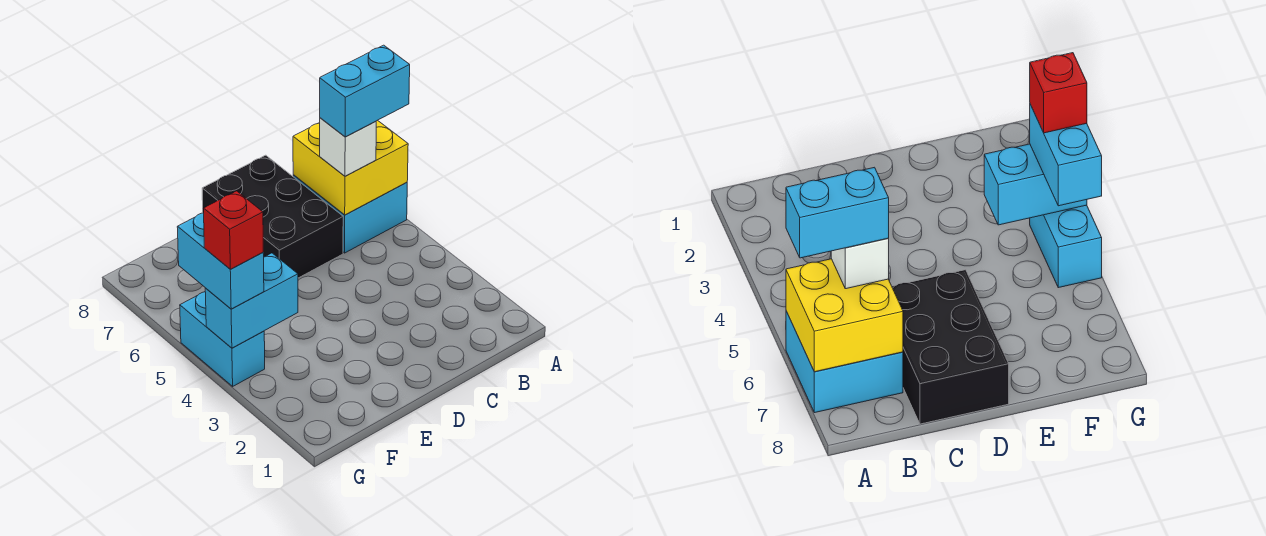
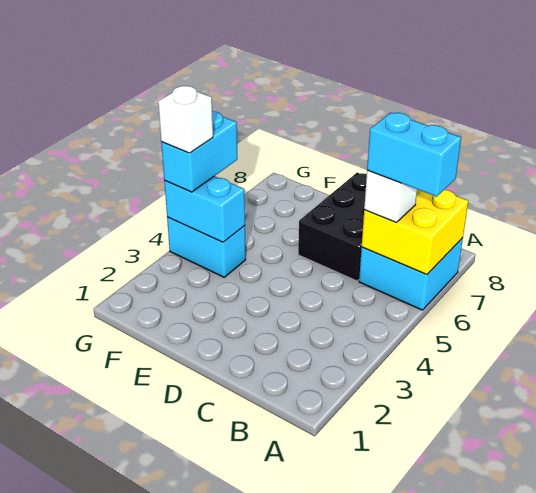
cyan 1x2 brick [180,292,265,386] -> cyan 1x2 brick turned to [167,217,246,277]
red 1x1 brick [203,191,263,269] -> white 1x1 brick [158,86,213,153]

